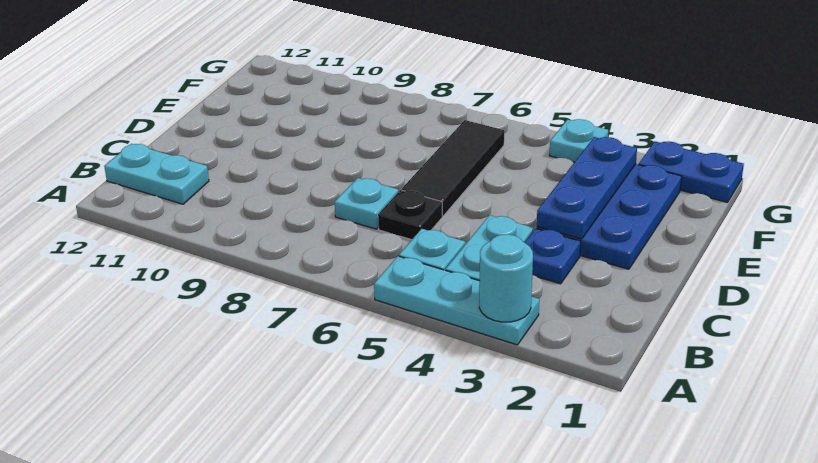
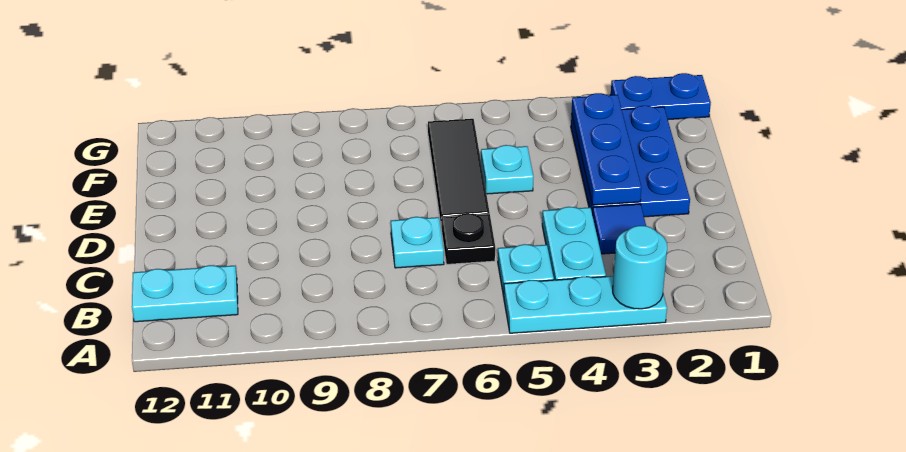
blue 1x1 plate [525,228,581,284] -> blue 1x1 tile [593,204,646,254]
cyan 1x1 plate [549,119,608,162] -> cyan 1x1 plate moved to [481,145,534,194]

